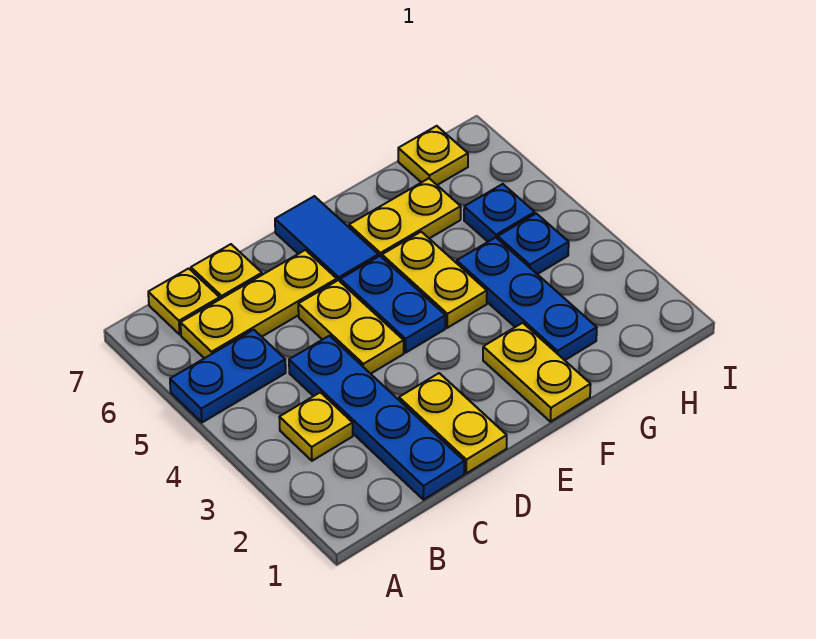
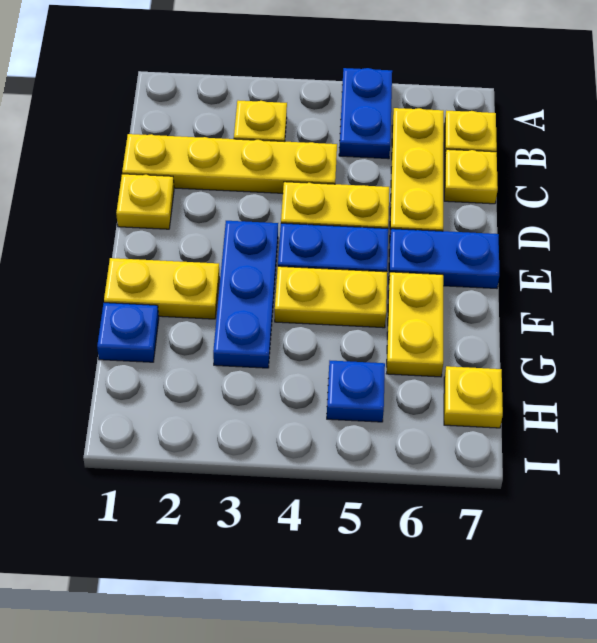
blue 1x4 plate [289,336,464,500] -> yellow 1x4 plate [122,134,337,193]
yellow 1x2 plate [399,373,507,473] -> yellow 1x1 plate [116,174,174,229]
blue 1x2 tile [275,196,378,281] -> blue 1x2 plate [389,229,499,288]
blue 1x3 plate [457,237,597,360] -> blue 1x3 plate turned to [213,221,278,368]
blue 1x1 plate [498,213,569,274] -> blue 1x1 plate moved to [97,303,159,362]

